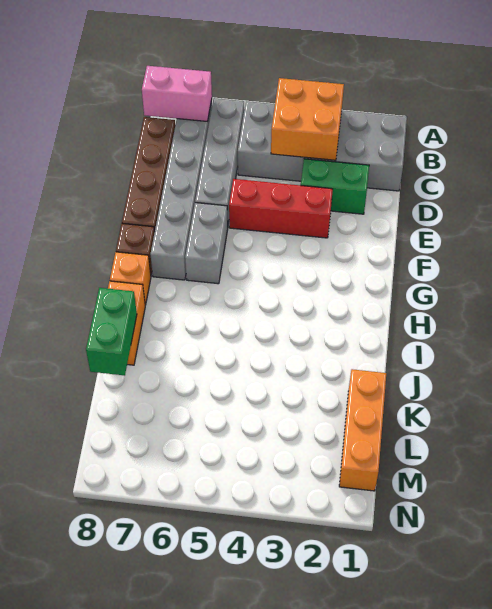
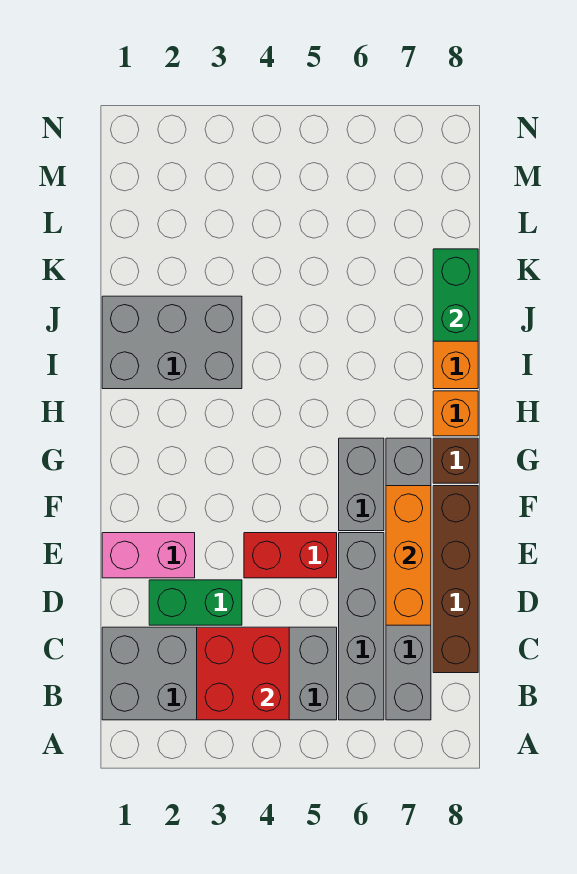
orange 2x2 brick [271,78,344,160] -> red 2x2 brick [197,627,289,720]
pink 1x2 brick [142,66,212,122] -> pink 1x2 brick moved to [102,533,195,578]
red 1x3 brick [229,179,333,238] -> red 1x2 brick [244,533,337,578]
none -> grey 2x3 brick [102,296,242,389]
orange 1x3 brick [339,369,386,491] -> orange 1x3 brick moved to [386,486,431,625]

